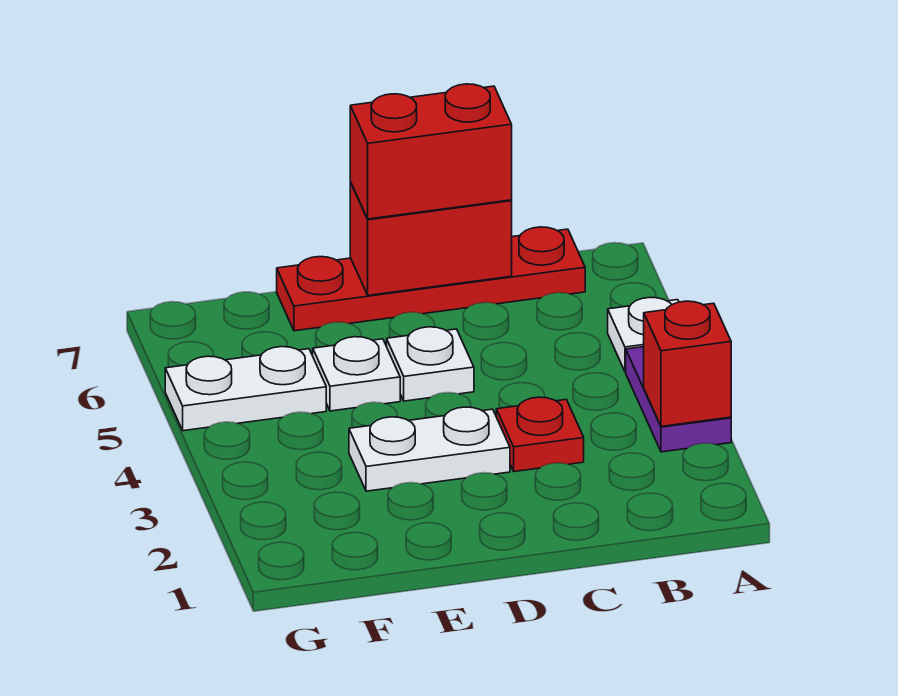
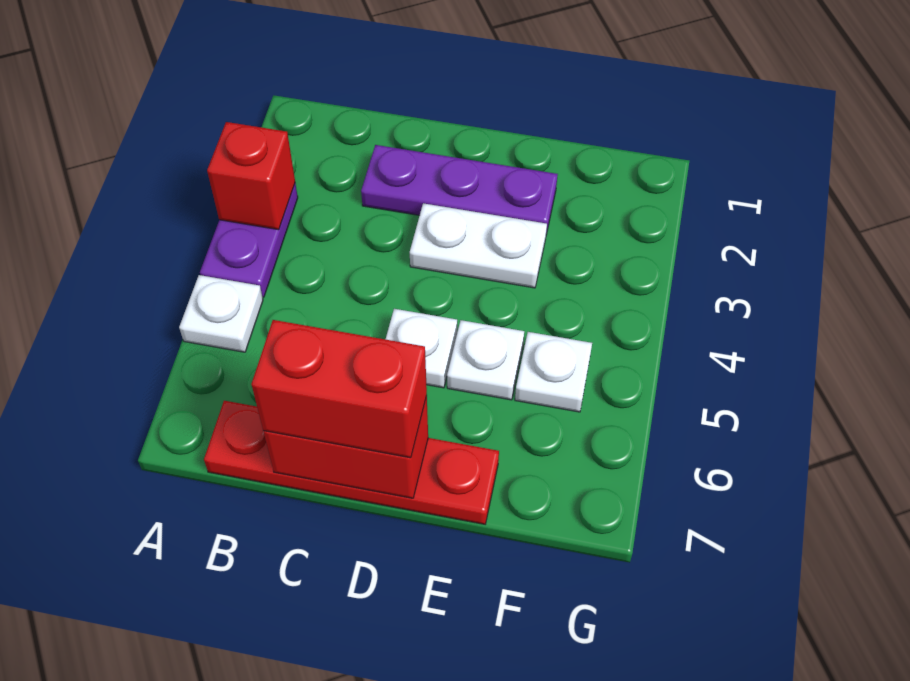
none -> purple 1x3 plate [361,145,558,235]
red 1x1 plate [496,397,584,472] -> none
white 1x2 plate [165,347,326,431] -> white 1x1 plate [515,332,592,412]

